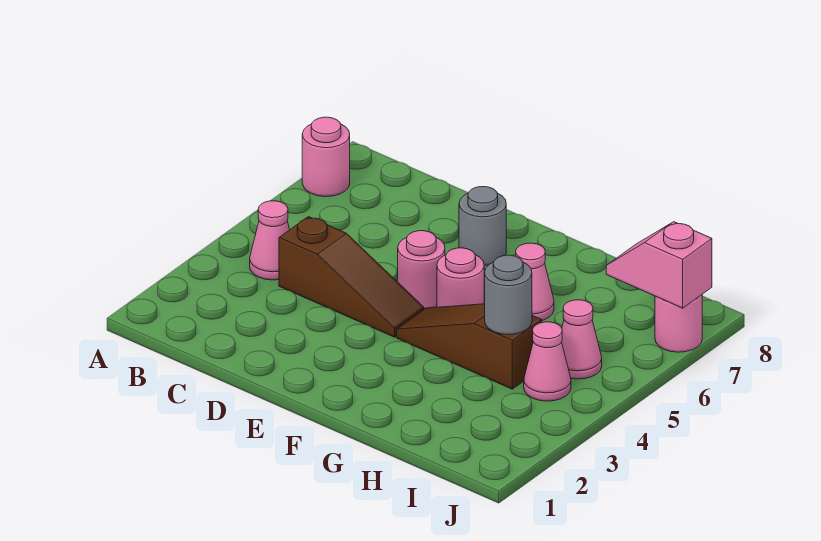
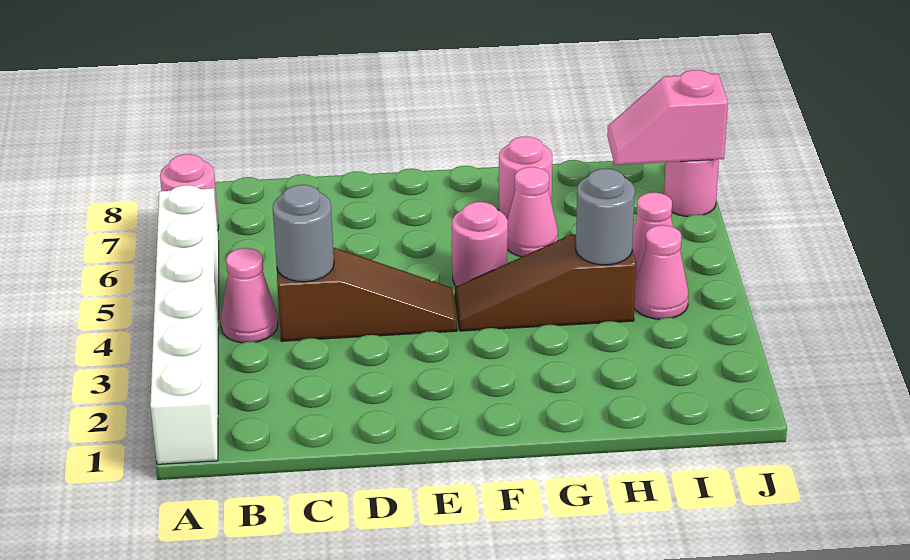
none -> white 1x6 brick [150,185,219,464]
pink 1x1 round brick [398,231,445,309] -> pink 1x1 round brick moved to [499,136,552,220]
grey 1x1 round brick [459,187,506,266] -> grey 1x1 round brick moved to [273,185,334,282]

